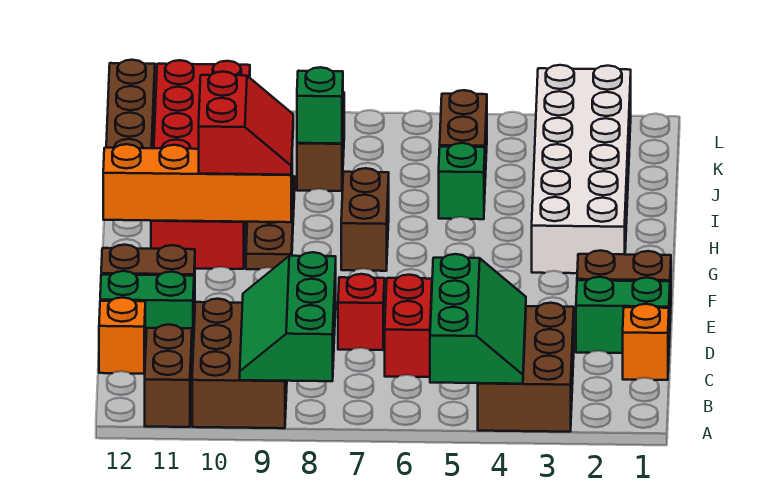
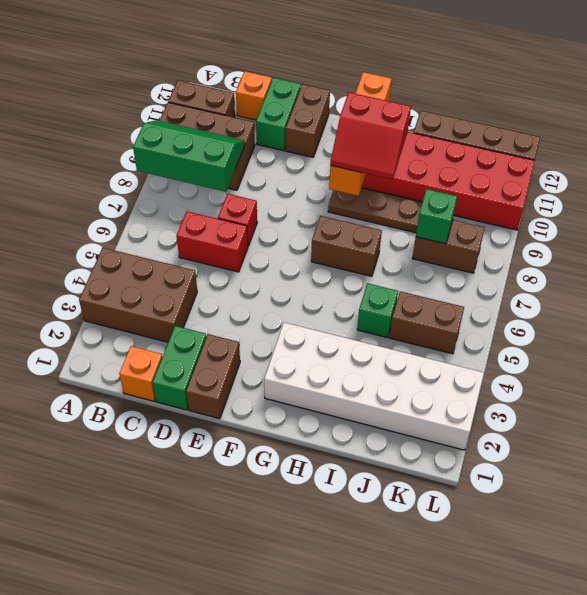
green 2x3 slope [430,254,526,384] -> none

